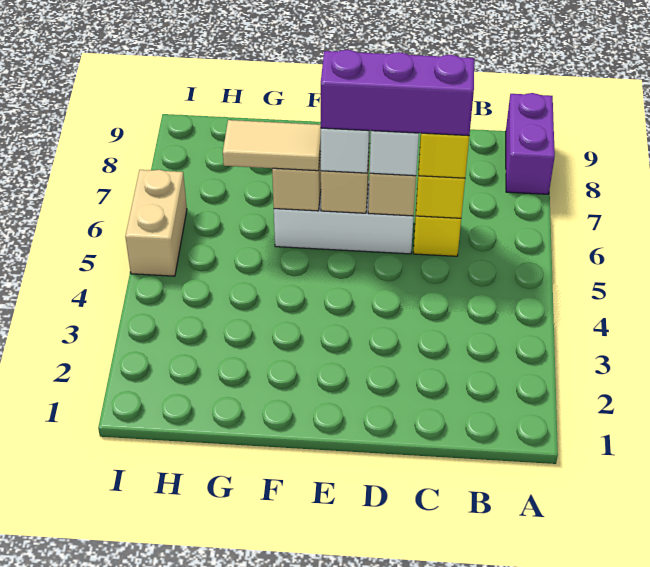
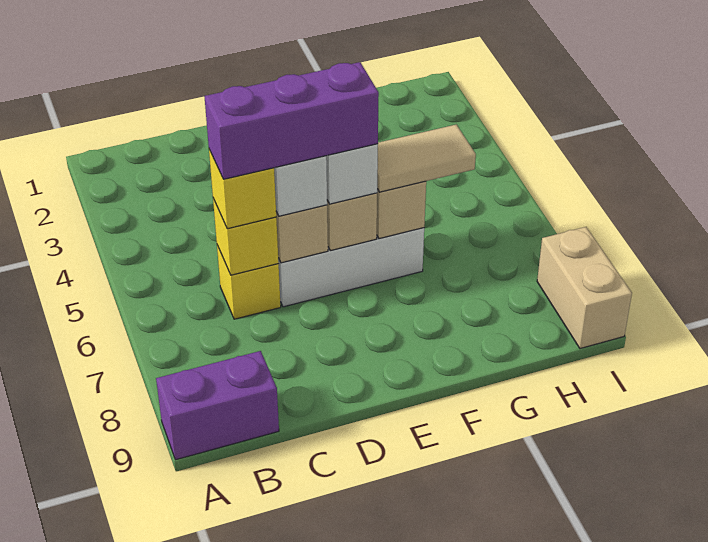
purple 1x2 brick [506,93,555,194] -> purple 1x2 brick turned to [156,351,279,460]
tan 1x2 brick [125,170,187,276] -> tan 1x2 brick moved to [537,227,632,349]

